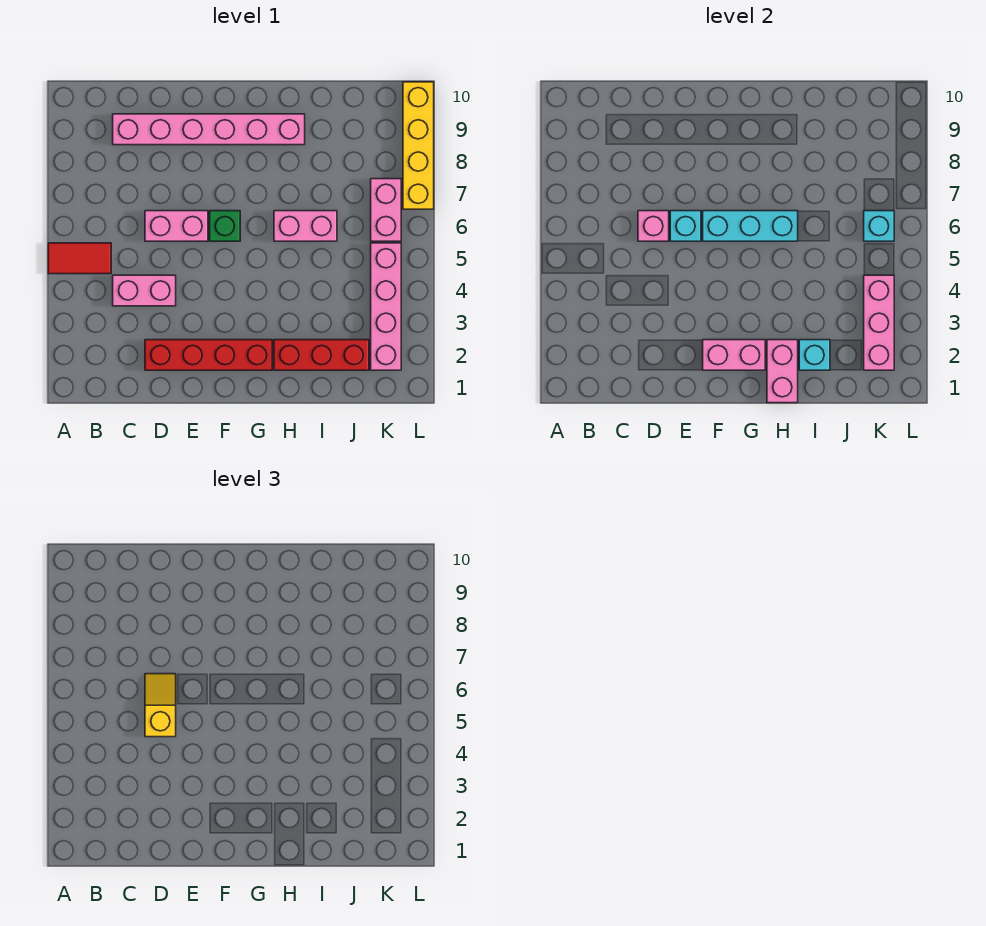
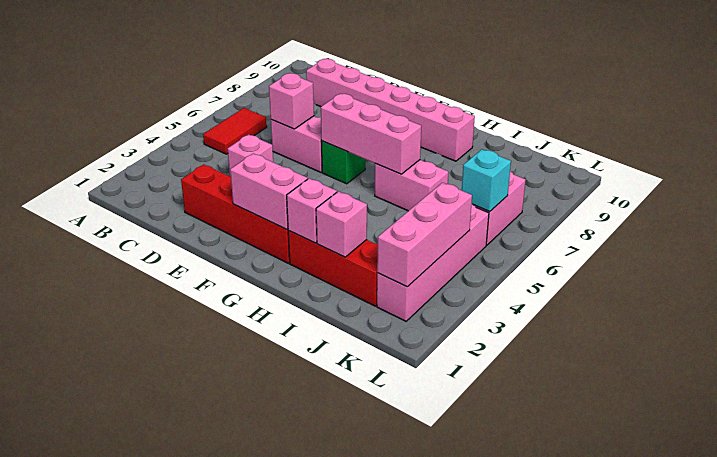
red 1x2 tile [48,243,111,274] -> red 1x2 tile turned to [203,108,267,154]
pink 1x2 brick [113,275,176,306] -> pink 1x1 brick [228,135,273,177]
yellow 1x2 slope [145,674,176,737] -> none
cyan 1x1 brick [670,211,701,241] -> none
cyan 1x3 brick [703,211,798,241] -> pink 1x3 brick [321,94,421,174]
pink 1x2 brick [767,340,798,403] -> pink 1x1 brick [287,179,337,243]
cyan 1x1 brick [799,340,830,370] -> pink 1x1 brick [316,191,367,257]
yellow 1x4 brick [403,82,434,209] -> none

